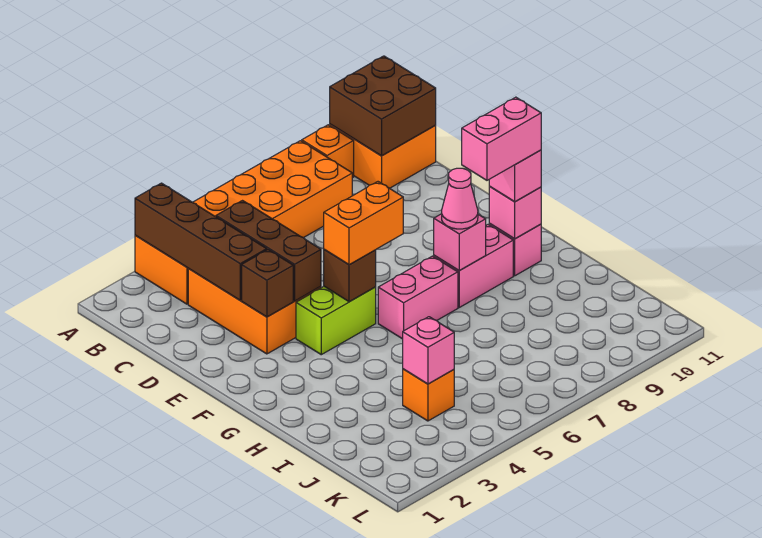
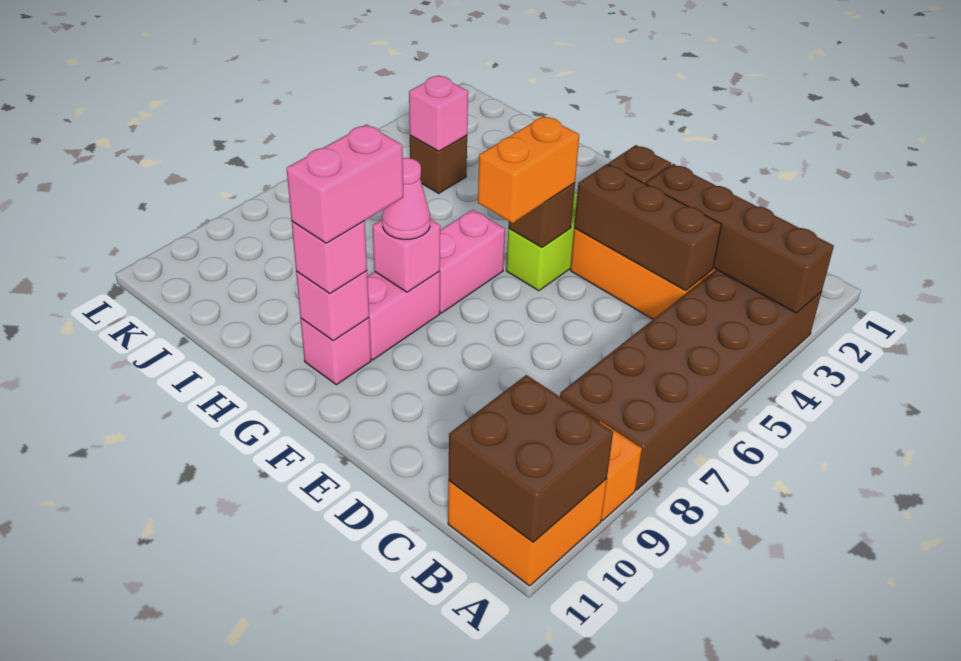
orange 2x6 brick [135,141,352,304] -> brown 2x6 brick [560,270,822,490]
orange 1x1 brick [403,369,454,421] -> brown 1x1 brick [410,135,467,193]

